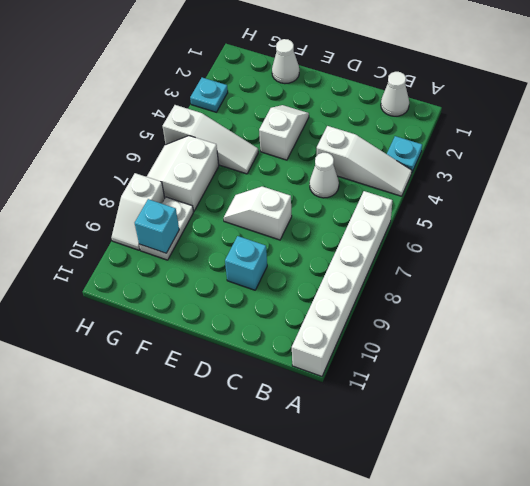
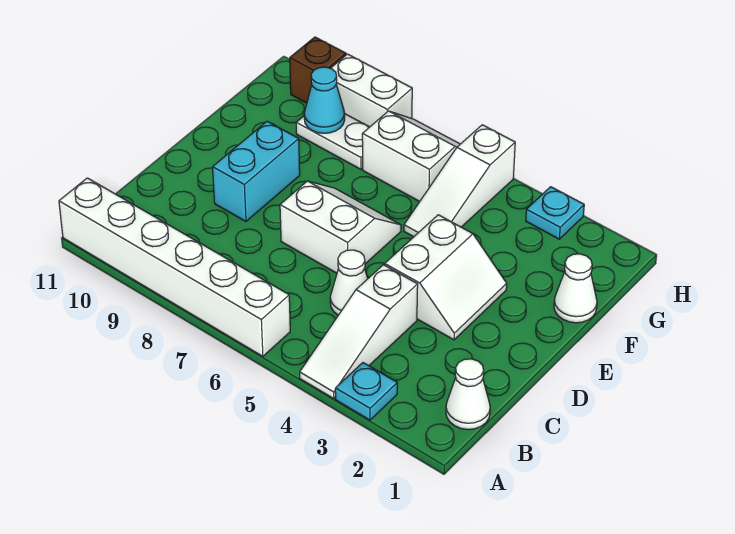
white 1x2 slope [224,186,292,240] -> white 2x2 slope [280,181,401,273]
cyan 1x1 brick [225,236,267,290] -> cyan 1x2 brick [213,121,300,221]
white 1x2 slope [259,105,309,160] -> white 2x2 slope [385,215,507,340]
cyan 1x1 brick [135,199,179,253] -> cyan 1x1 cone [304,67,345,133]
white 1x2 slope [111,173,165,250] -> white 1x2 brick [331,54,412,127]
none -> brown 1x1 brick [290,37,346,103]

